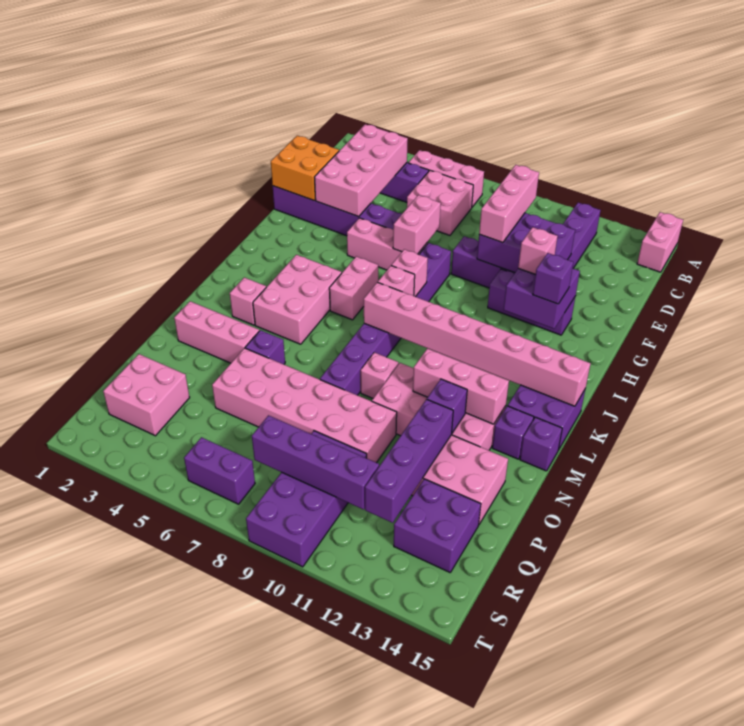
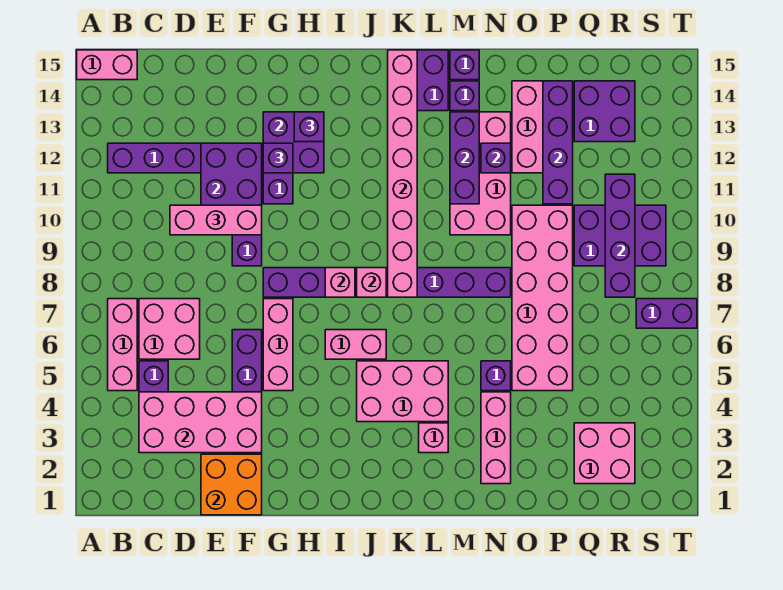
pink 1x2 brick [393,195,441,254] -> none
pink 1x1 brick [518,227,558,275] -> purple 1x1 brick [263,143,293,173]
pink 1x1 brick [361,352,399,398] -> none
pink 1x3 brick [413,348,509,424] -> purple 1x3 brick [450,112,479,204]
purple 1x4 brick [365,399,453,523] -> purple 1x4 brick turned to [543,81,573,204]
purple 2x4 brick [246,431,367,567] -> purple 2x3 brick [574,205,666,266]
purple 1x2 brick [184,437,255,504] -> purple 1x2 brick turned to [636,299,697,328]

